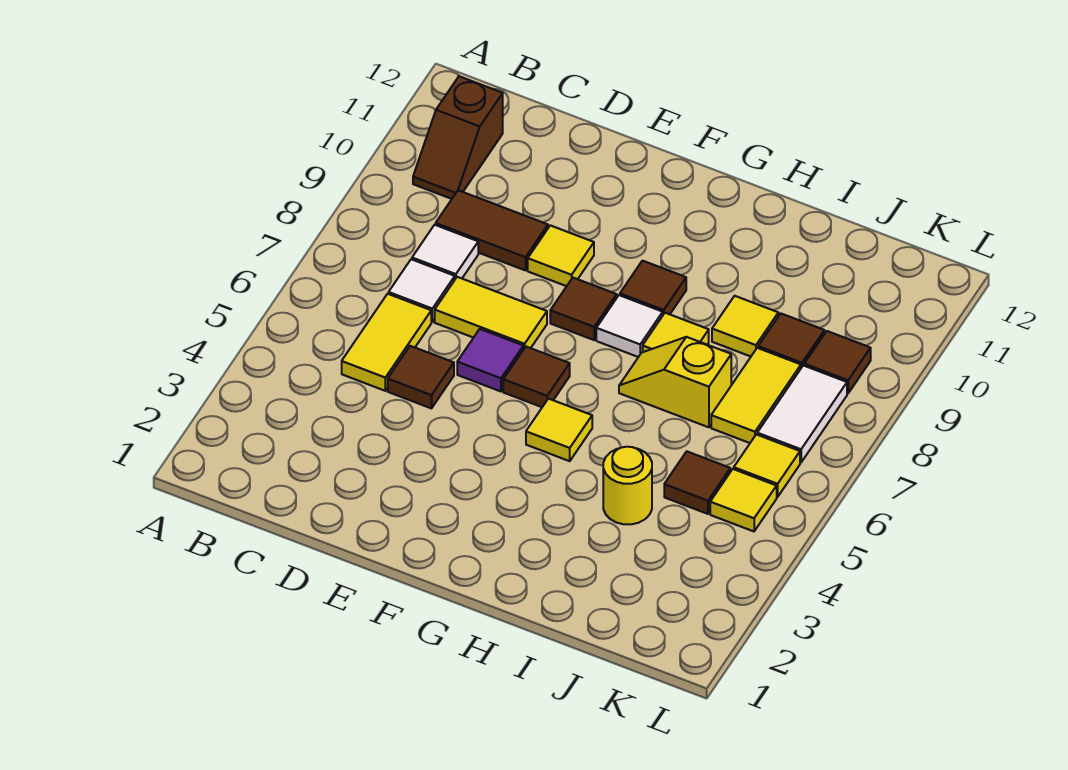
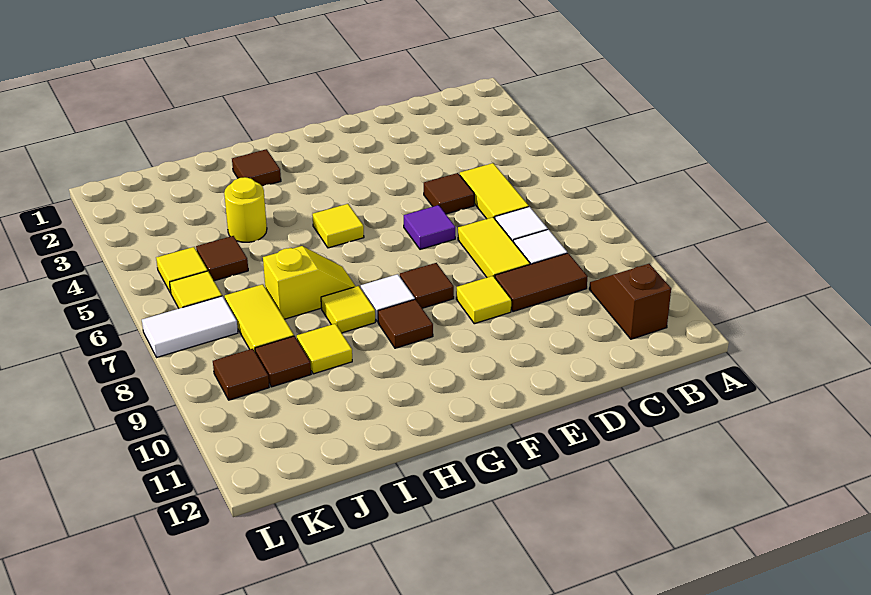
yellow 1x2 tile [435,277,547,348] -> yellow 1x2 tile turned to [458,217,530,277]
brown 1x1 tile [503,347,570,407] -> brown 1x1 tile moved to [232,149,281,186]
white 1x2 tile [757,365,847,462] -> white 1x2 tile turned to [142,296,238,357]

